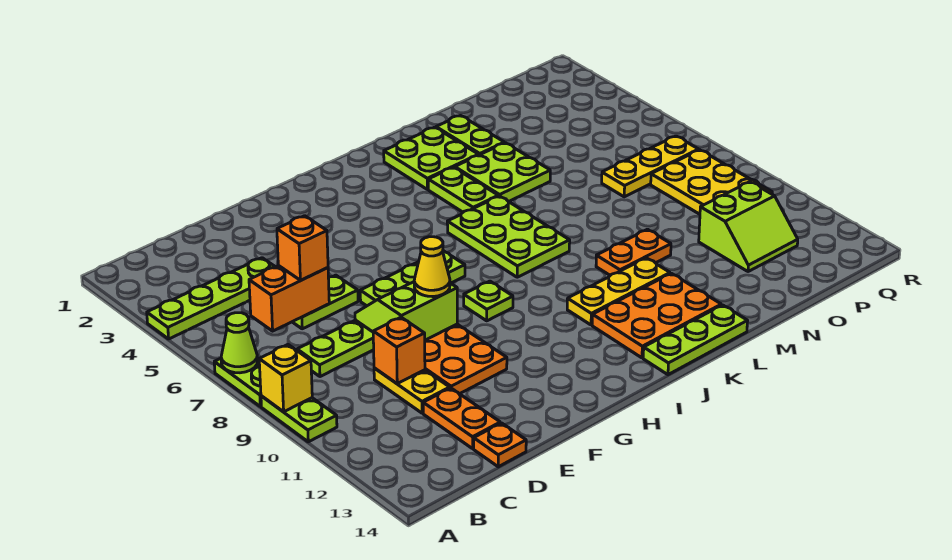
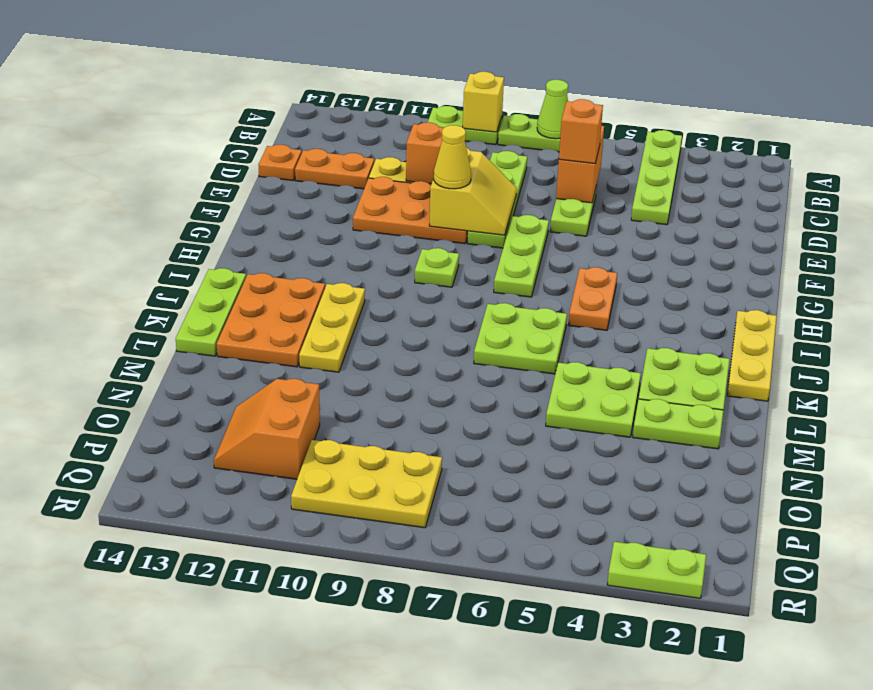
lime 2x2 slope [355,282,457,340] -> yellow 2x2 slope [429,147,517,235]
lime 2x3 plate [447,196,570,277] -> lime 2x2 plate [474,303,567,374]
lime 1x2 plate [428,167,498,212] -> lime 1x2 plate moved to [607,542,706,598]
orange 1x2 plate [596,229,671,275] -> orange 1x2 plate moved to [568,267,617,330]
yellow 1x3 plate [602,136,699,197] -> yellow 1x3 plate moved to [727,310,777,401]
lime 2x2 slope [699,182,798,272] -> orange 2x2 slope [214,379,320,479]

